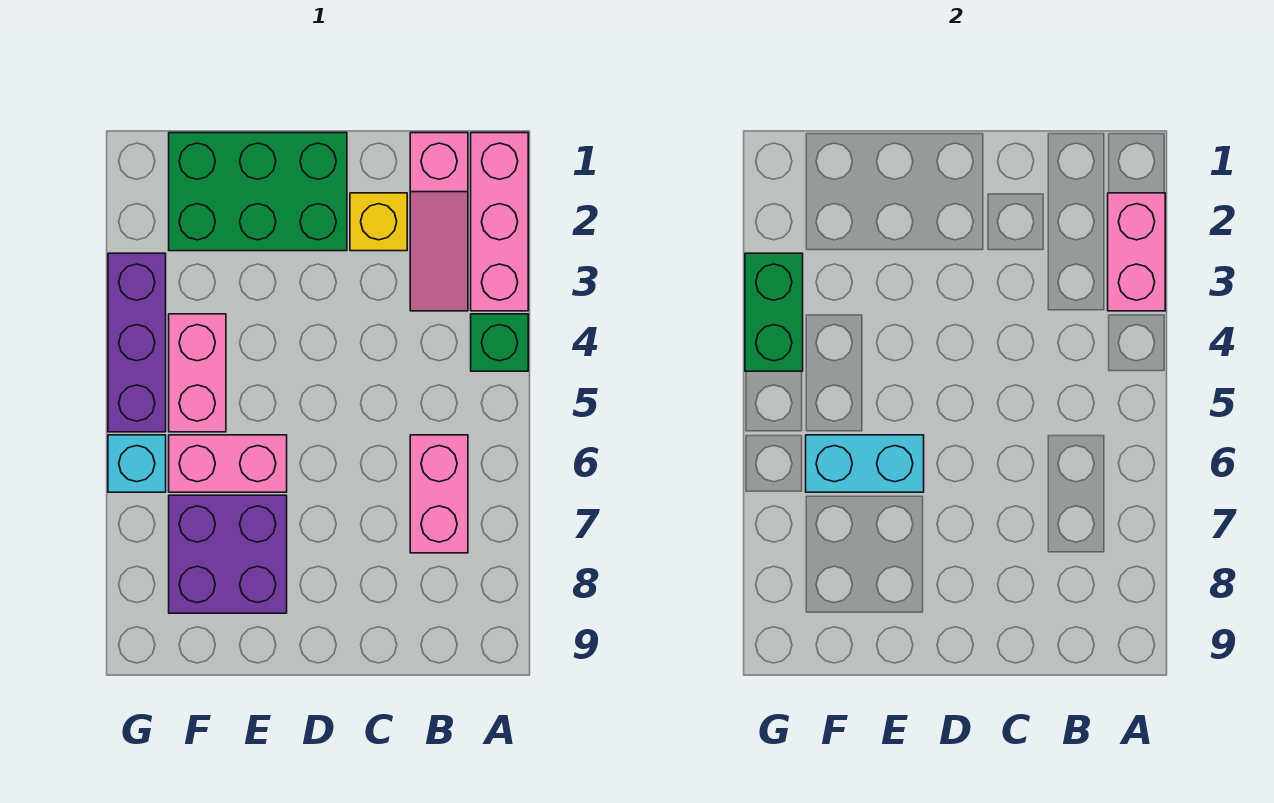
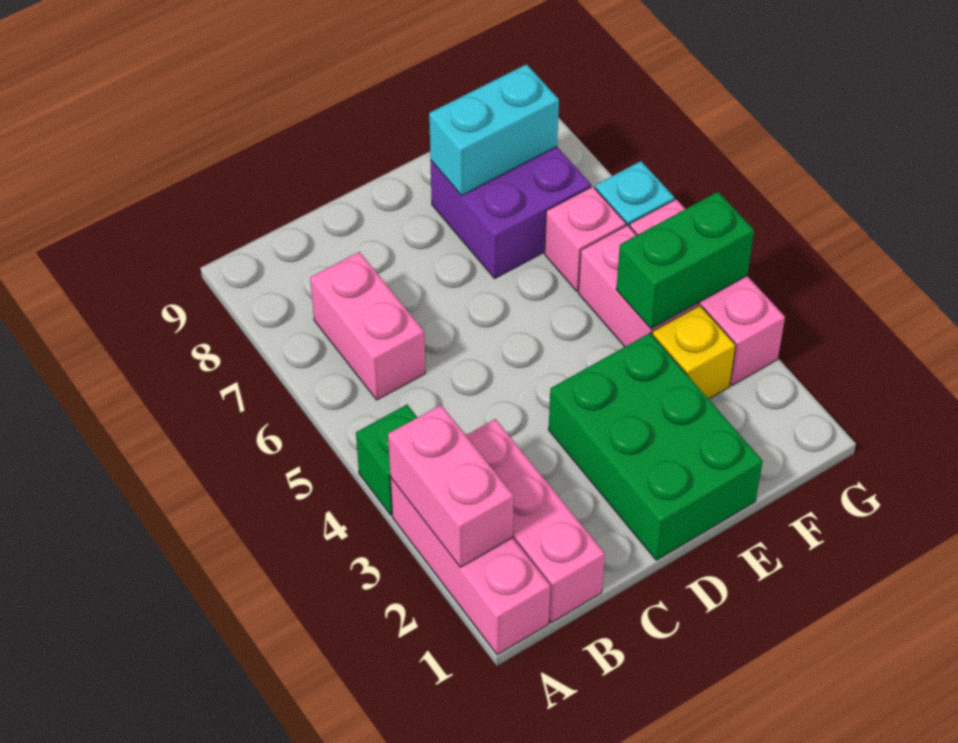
pink 1x3 slope [410,133,468,311] -> pink 1x3 brick [466,419,605,623]
yellow 1x1 brick [350,193,407,251] -> yellow 1x1 brick moved to [652,305,736,399]
green 2x3 brick [169,133,347,251] -> green 2x3 brick turned to [549,333,763,560]
pink 1x2 brick [169,435,287,492] -> pink 1x1 brick [545,187,626,291]
cyan 1x2 brick [806,435,924,492] -> cyan 1x2 brick moved to [429,64,559,196]
purple 1x3 brick [108,253,166,432] -> pink 1x3 brick [630,199,785,385]
green 1x2 brick [745,253,803,371] -> green 1x2 brick turned to [616,192,754,329]

